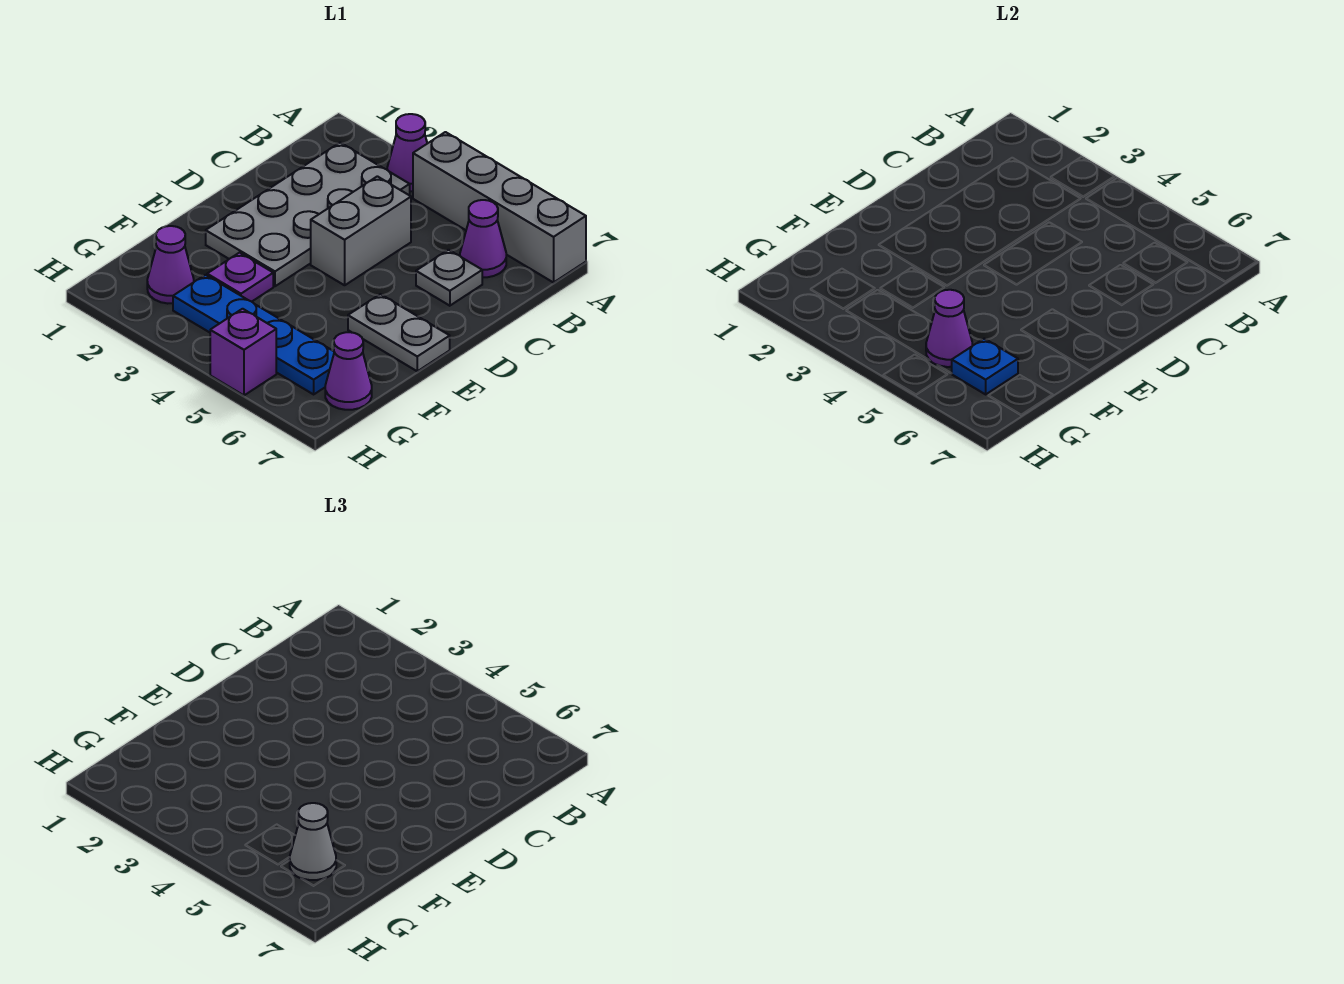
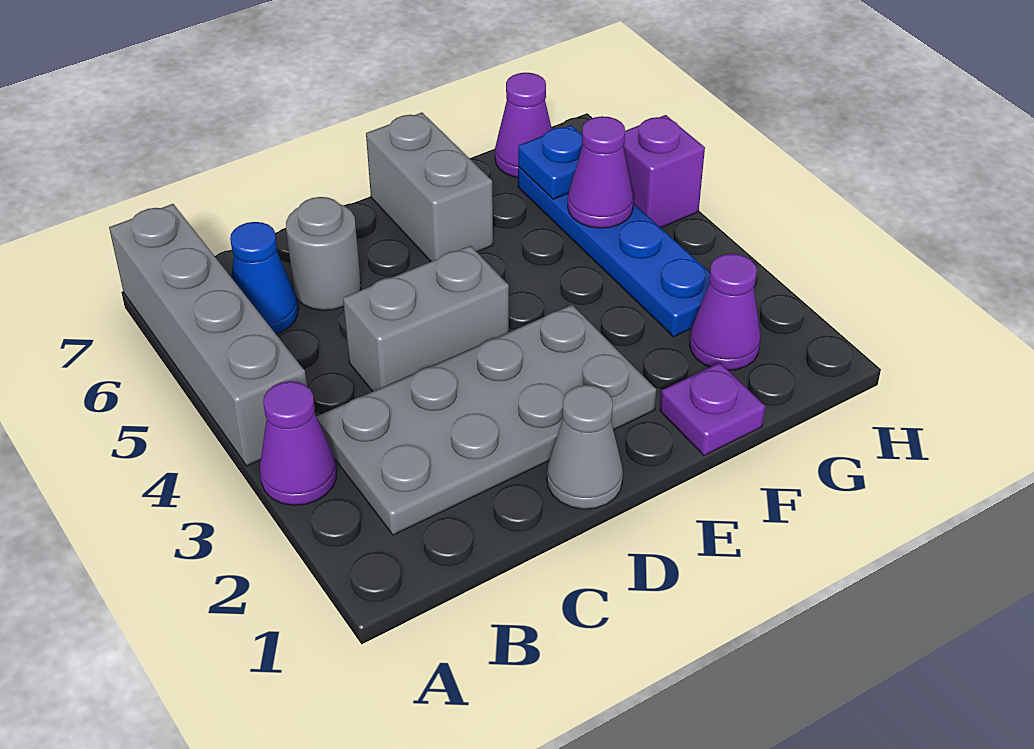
purple 1x1 cone [460,200,506,277] -> blue 1x1 cone [230,222,298,334]
grey 1x1 plate [416,250,482,306] -> grey 1x1 round brick [286,197,361,310]
grey 1x2 plate [348,294,450,371] -> grey 1x2 brick [366,113,493,262]
purple 1x1 plate [207,253,273,302] -> purple 1x1 plate moved to [660,363,765,456]
grey 1x1 cone [290,803,336,880] -> grey 1x1 cone moved to [547,385,623,509]

